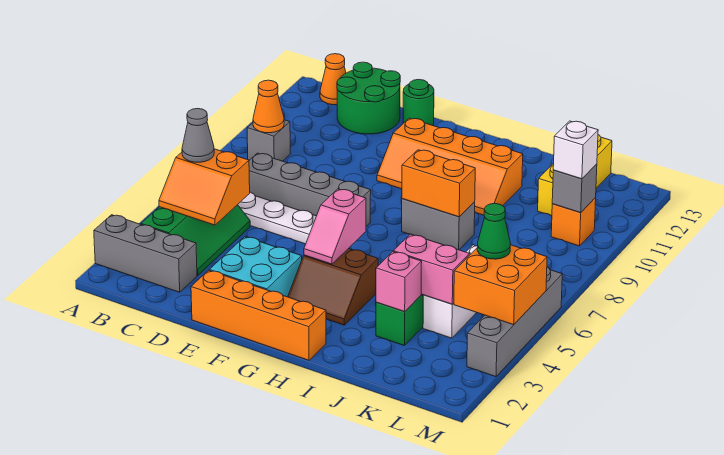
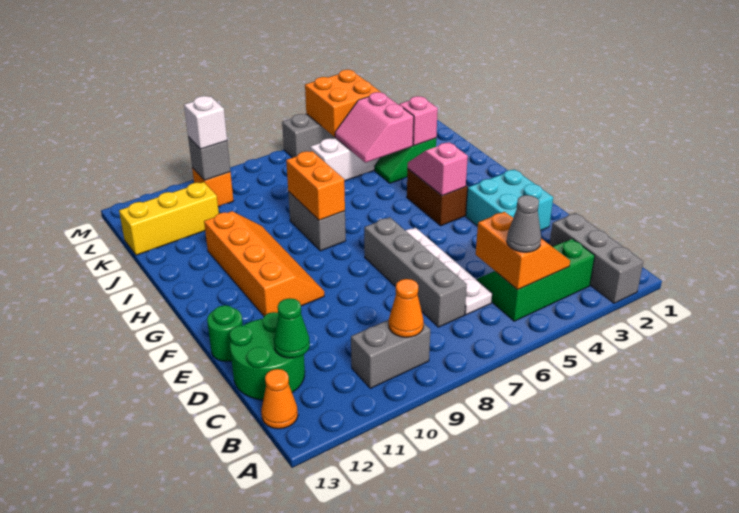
grey 1x1 brick [247,120,290,161] -> grey 1x2 brick [351,320,430,388]
orange 1x4 brick [191,270,326,360] -> none
pink 1x2 slope [304,189,366,264] -> pink 1x2 slope turned to [407,142,468,196]
green 1x1 cone [477,203,511,259] -> green 1x1 cone moved to [274,298,310,358]

